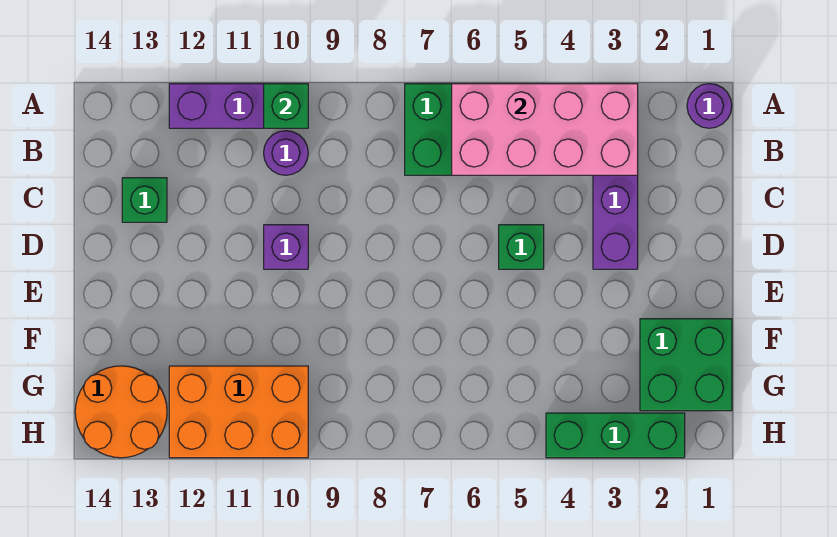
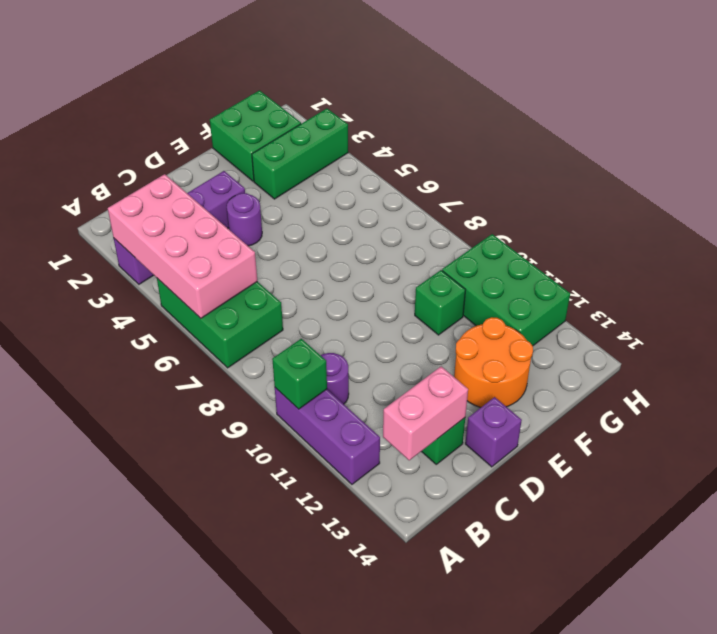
purple 1x1 round brick [687,84,732,128] -> purple 1x1 round brick moved to [227,193,262,246]
none -> pink 1x2 brick [383,366,468,460]
green 1x1 brick [499,225,544,269] -> green 1x1 brick moved to [415,270,465,335]
purple 1x1 brick [264,225,308,269] -> purple 1x1 brick moved to [465,397,522,467]
orange 2x3 brick [169,366,308,458] -> green 2x3 brick [442,234,570,346]
orange 2x2 round brick [75,366,167,458] -> orange 2x2 round brick moved to [454,317,533,407]
green 1x3 brick [546,413,685,458] -> green 1x3 brick turned to [252,108,348,199]

